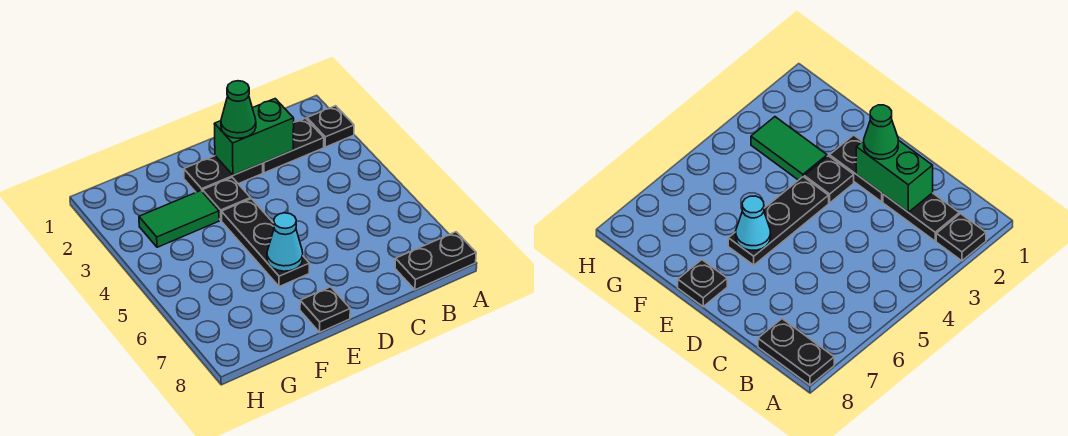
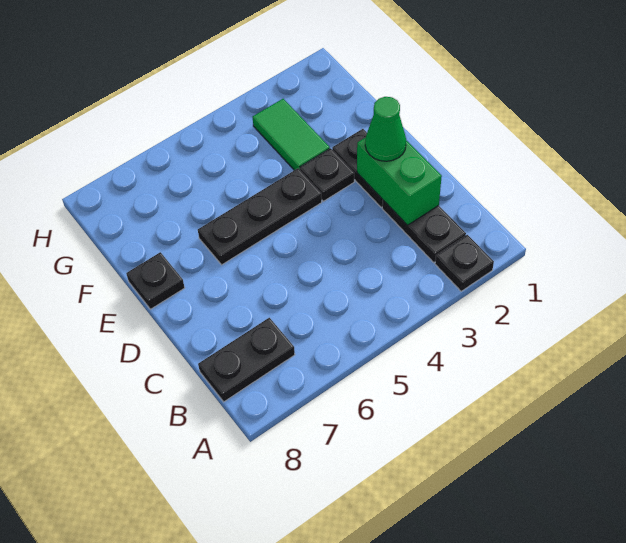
black 1x2 plate [395,232,476,290] -> black 1x2 plate turned to [198,318,295,402]
cyan 1x1 cone [267,213,303,271] -> none

